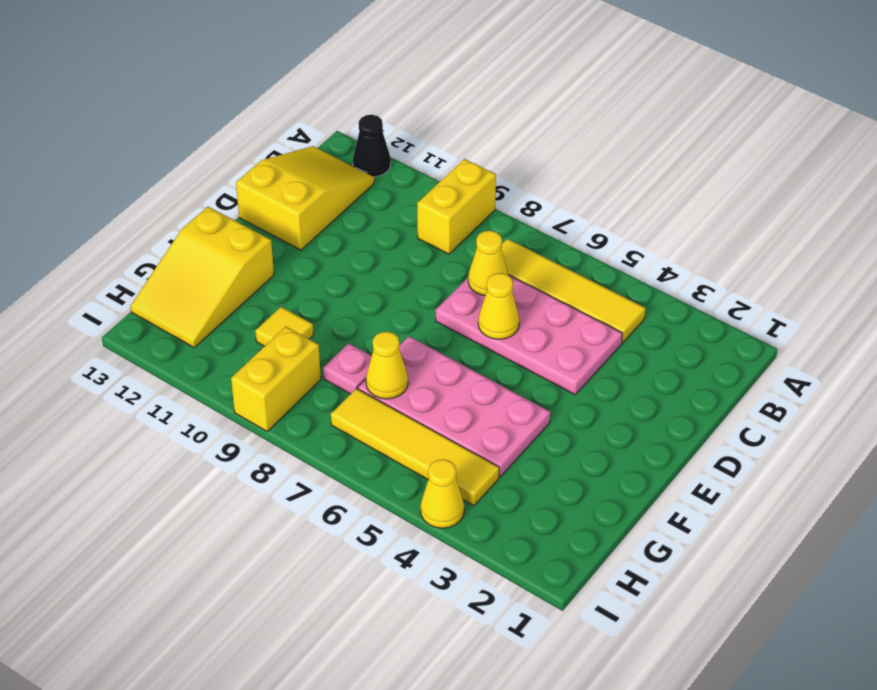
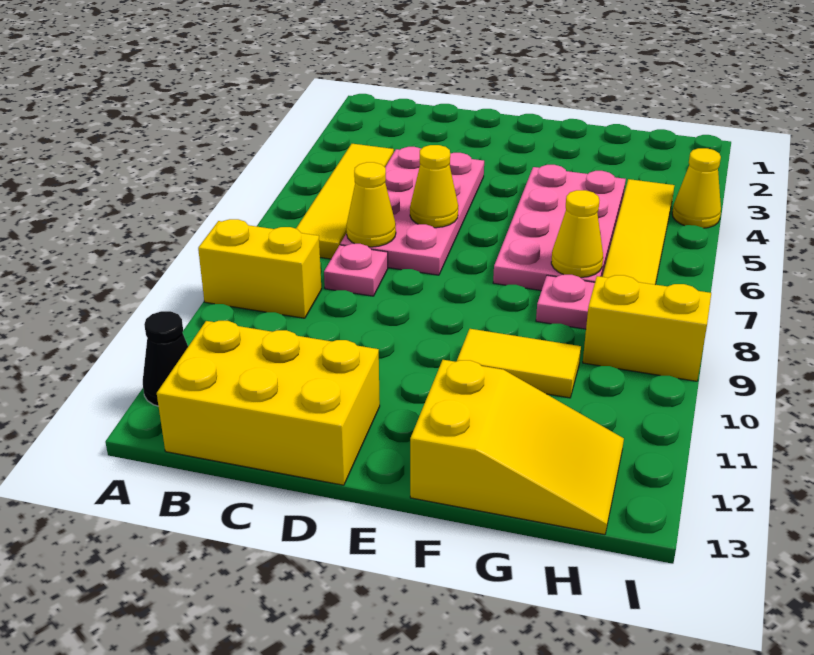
yellow 2x3 slope [236,146,374,250] -> yellow 2x3 brick [157,321,380,485]
none -> pink 1x1 plate [324,244,388,296]
yellow 1x1 tile [255,307,314,346] -> yellow 1x2 tile [457,329,581,398]

